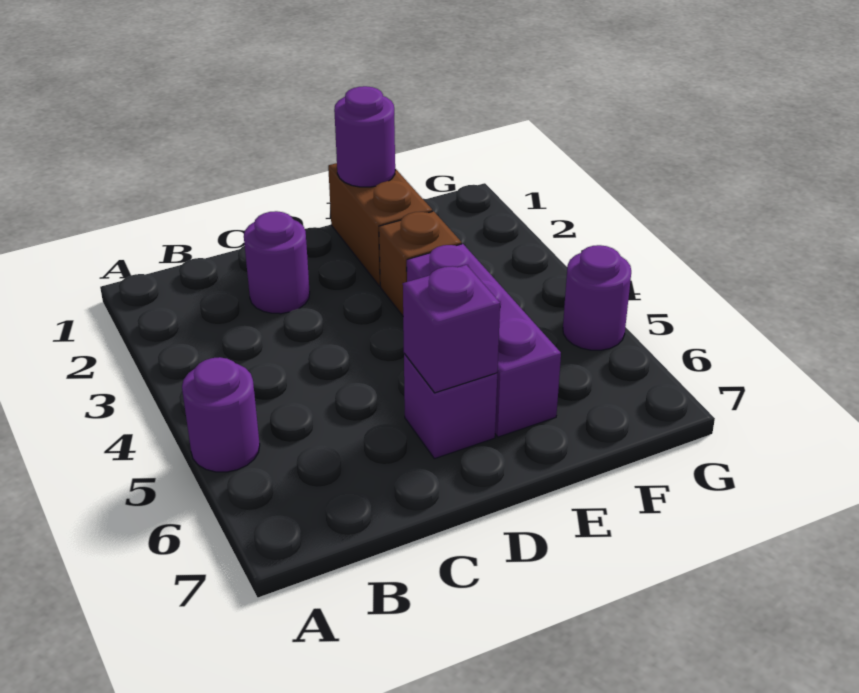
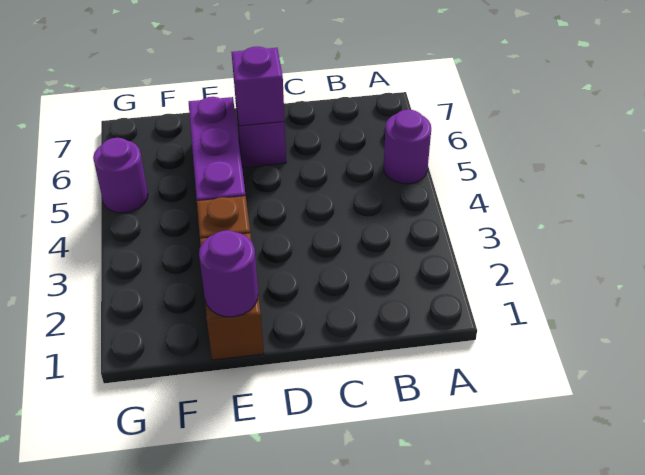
purple 1x1 round brick [244,211,310,314] -> none

